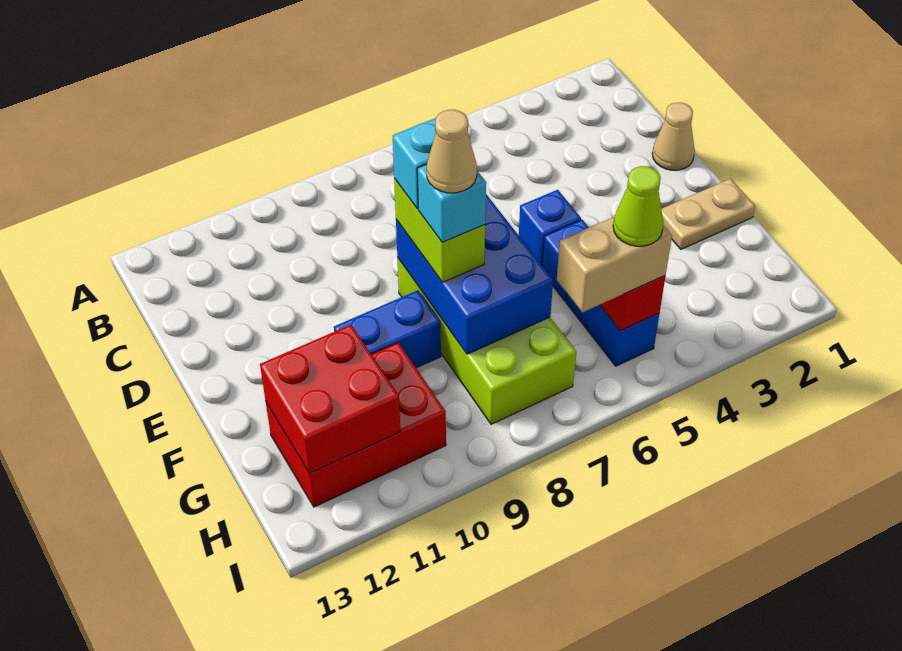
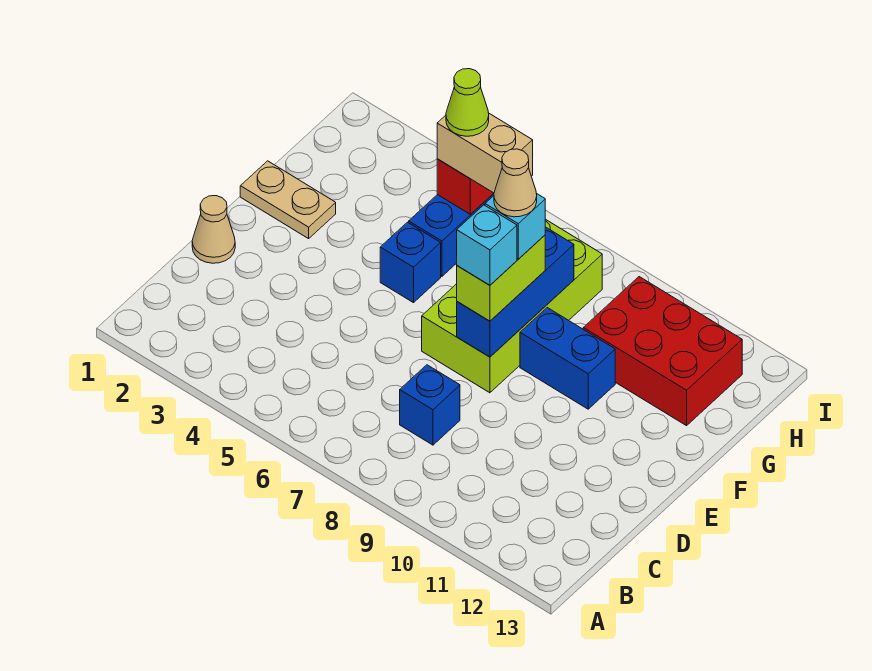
blue 1x1 brick [519,190,581,265] -> blue 1x1 brick moved to [400,365,460,445]
blue 2x3 brick [396,194,553,354] -> blue 1x3 brick [457,227,574,357]
red 2x2 brick [260,325,401,473] -> none

